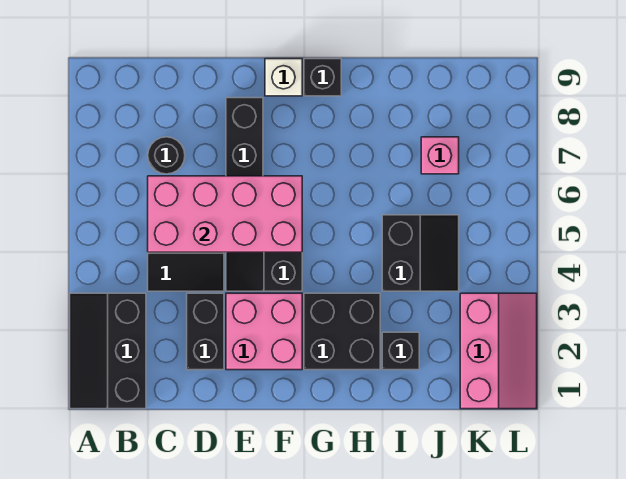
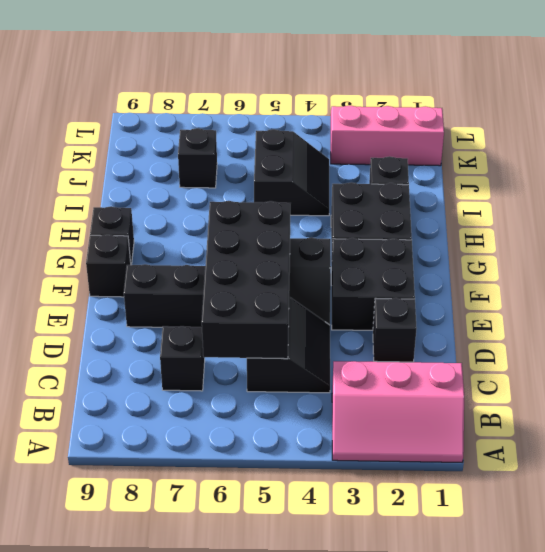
black 2x3 slope [70,293,146,409] -> pink 2x3 slope [332,361,464,462]
pink 2x4 brick [148,176,302,252] -> black 2x4 brick [202,201,290,359]
black 1x1 round brick [148,137,185,174] -> black 1x1 brick [160,326,205,391]
black 1x2 brick [187,293,224,370] -> black 1x1 brick [373,298,417,362]
pink 2x2 brick [226,293,302,370] -> black 2x2 brick [331,238,415,330]
white 1x1 brick [265,59,302,96] -> black 1x1 brick [86,235,131,297]
black 2x2 slope [382,215,459,291] -> black 2x2 slope turned to [254,129,329,216]
pink 1x1 brick [421,137,459,174] -> black 1x1 brick [178,128,217,188]

